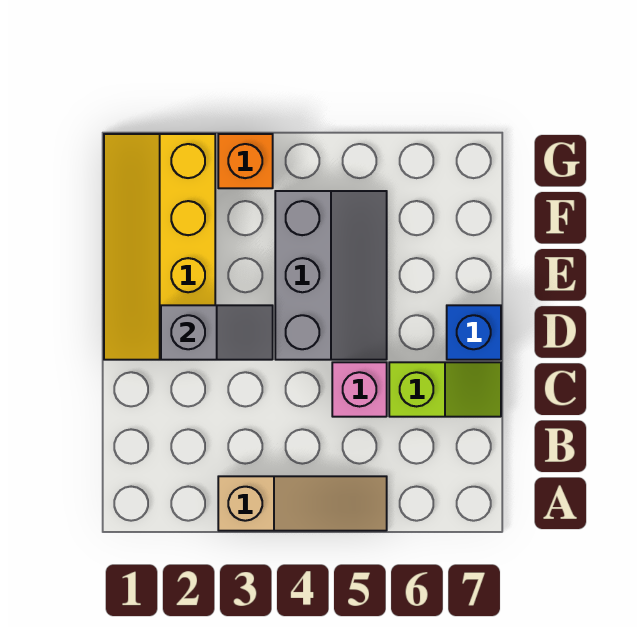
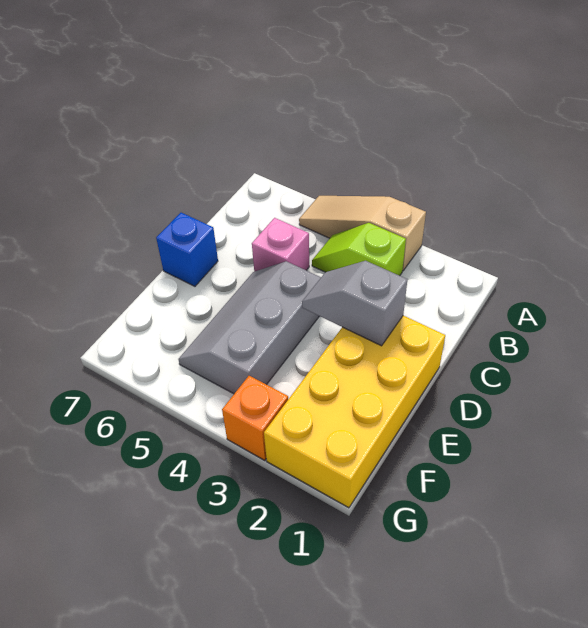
lime 1x2 slope [389,362,501,417] -> lime 1x2 slope moved to [312,223,406,276]
yellow 2x4 slope [104,134,215,360] -> yellow 2x4 brick [264,316,445,508]

